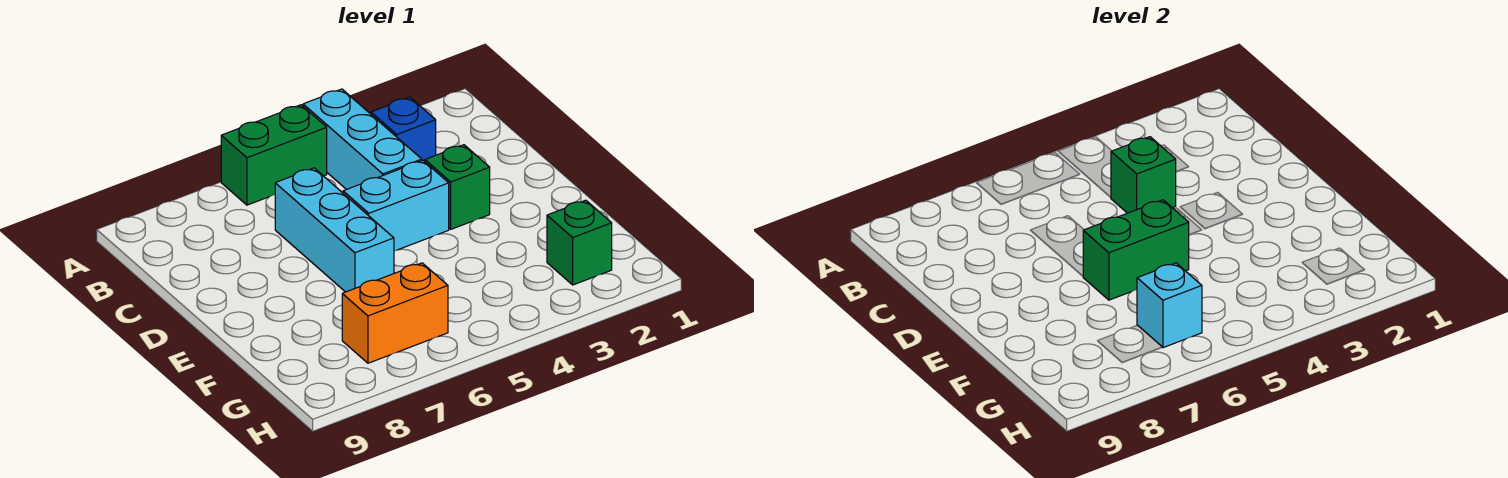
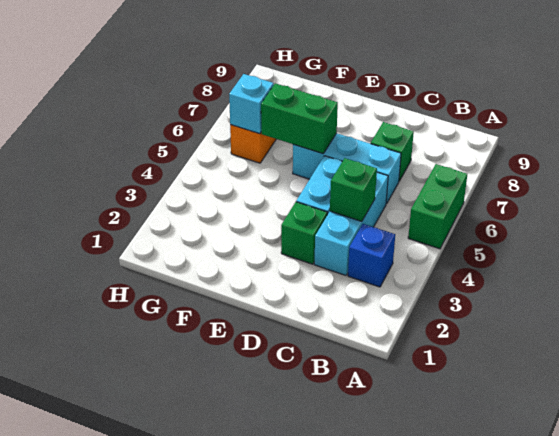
cyan 1x3 brick [303,89,422,190] -> cyan 1x3 brick turned to [314,172,388,275]
green 1x2 brick [1083,200,1189,300] -> green 1x2 brick turned to [261,83,338,154]
green 1x1 brick [547,200,612,285] -> green 1x1 brick moved to [371,122,414,181]

